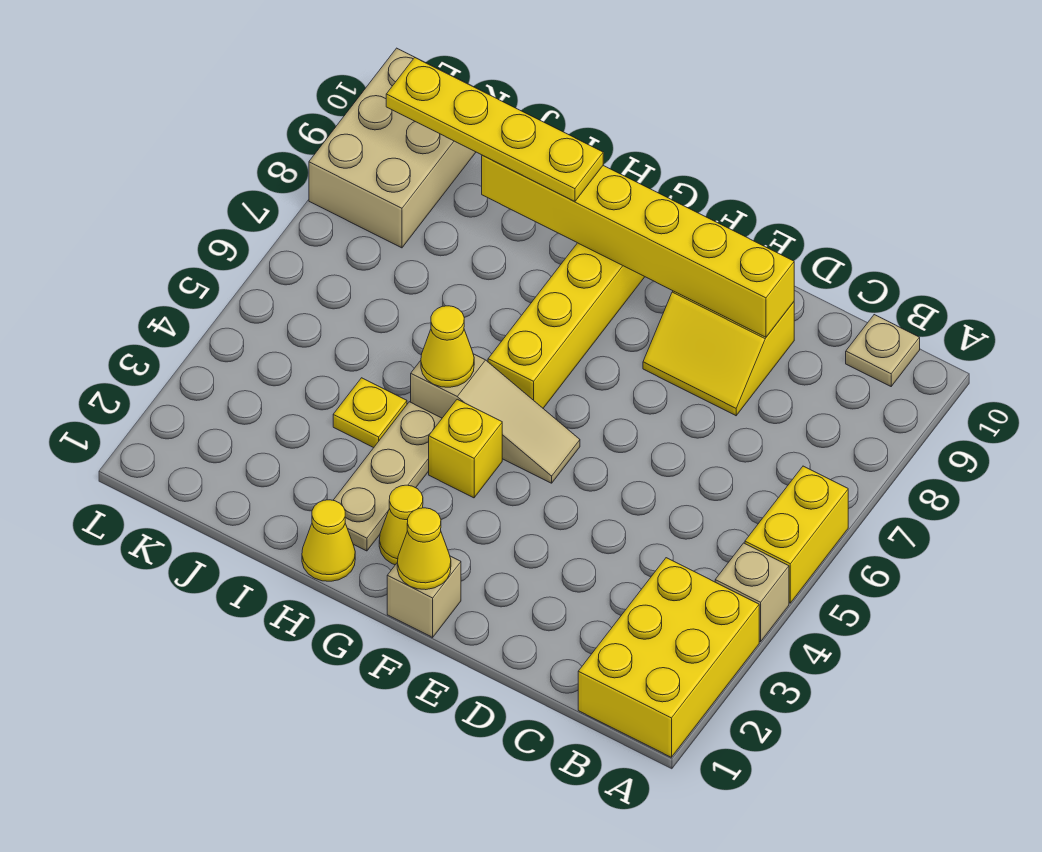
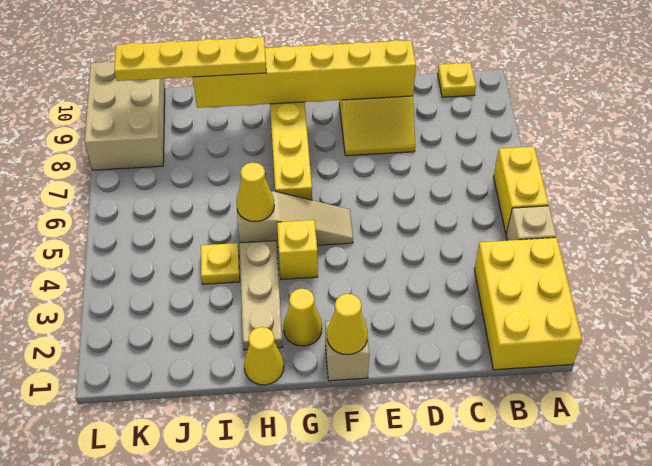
tan 1x1 plate [846,315,920,386] -> yellow 1x1 plate [438,63,476,97]

